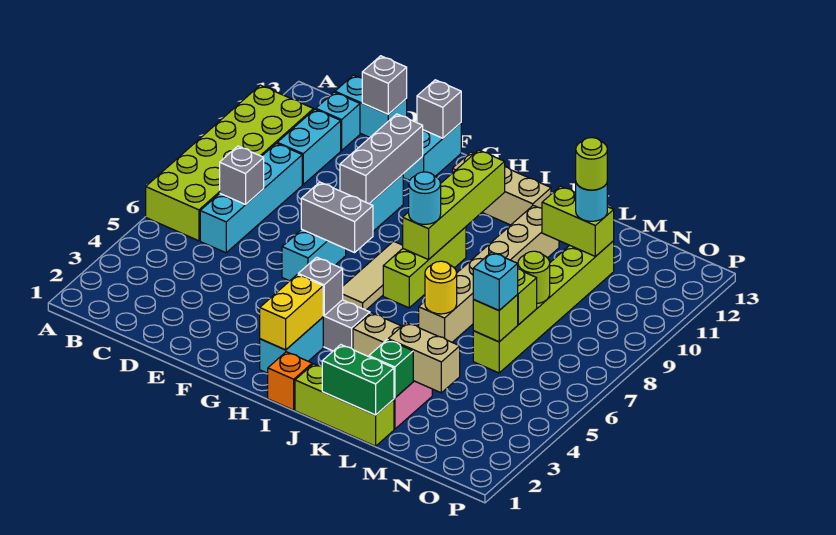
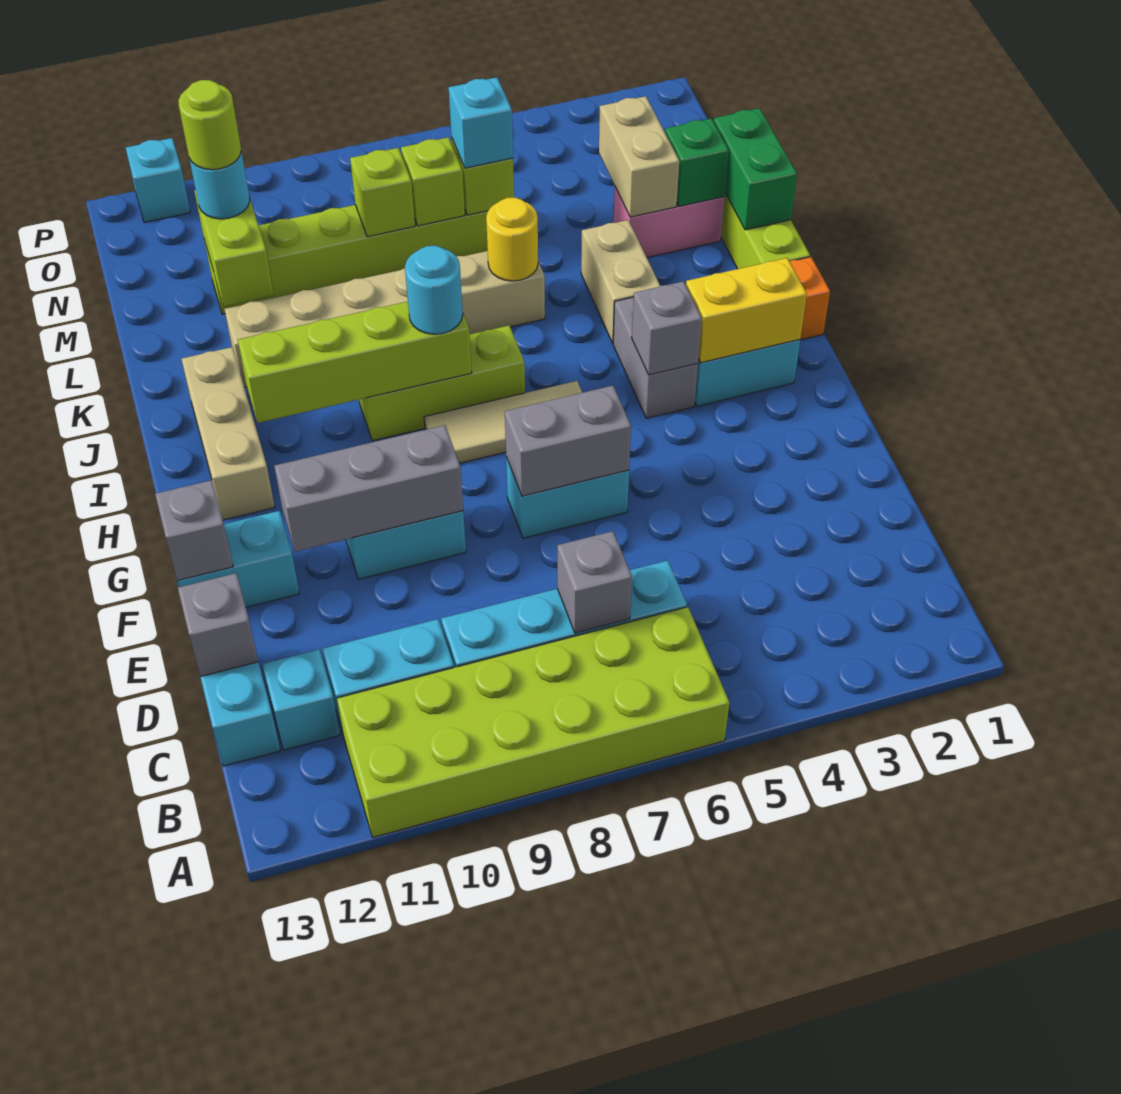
grey 1x2 brick [301,182,373,252] -> grey 1x2 brick turned to [505,386,631,496]
lime 1x1 round brick [518,251,550,304] -> lime 1x1 brick [350,148,415,237]
none -> cyan 1x1 brick [126,138,190,223]

